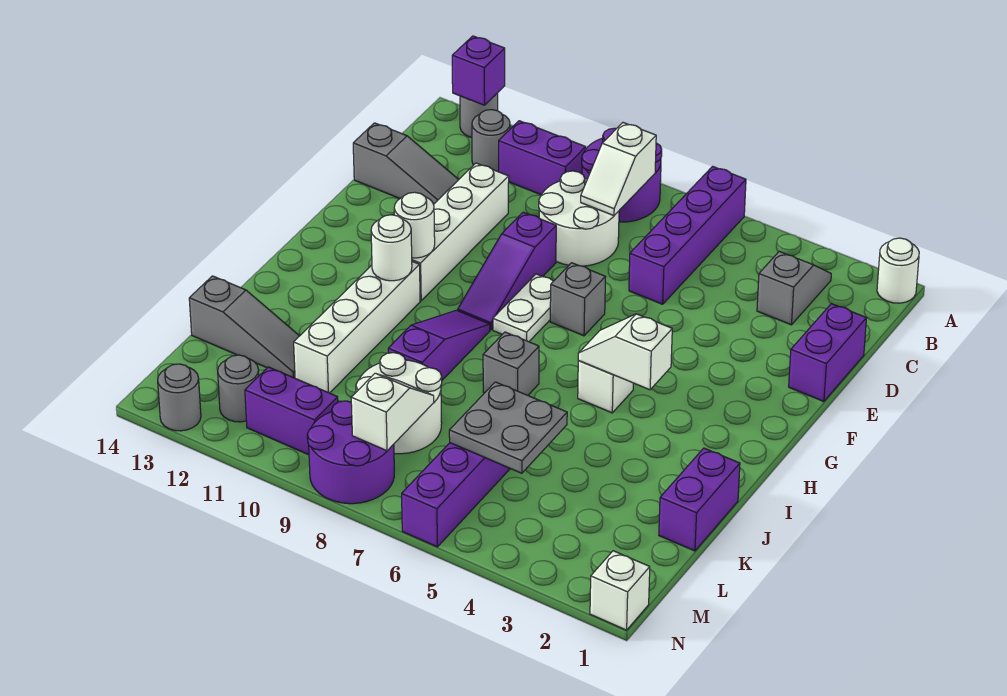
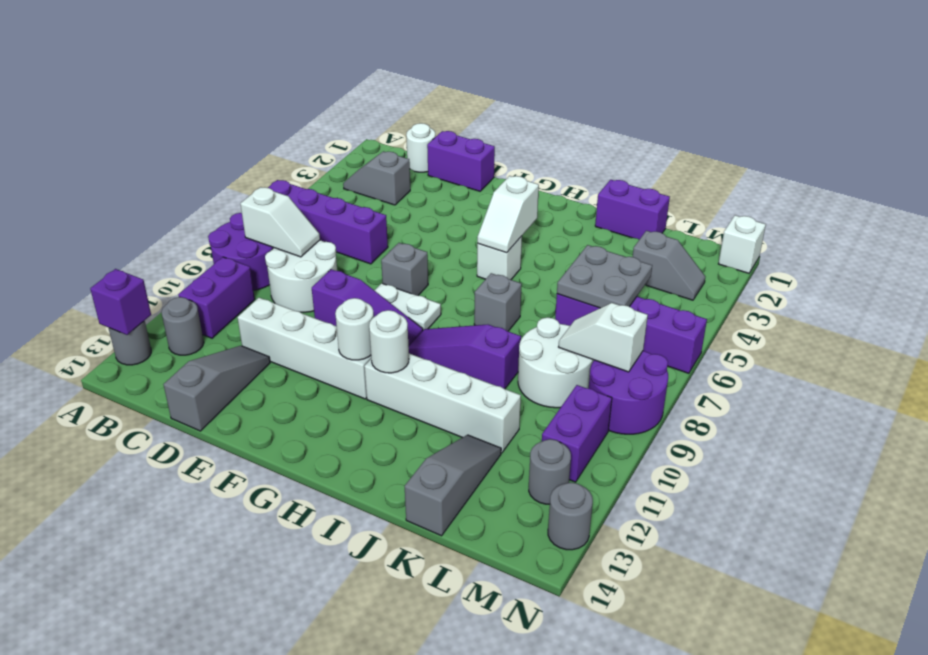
white 1x1 round brick [877,238,919,303] -> white 1x1 round brick moved to [406,123,435,172]
none -> grey 1x2 slope [633,231,705,300]

